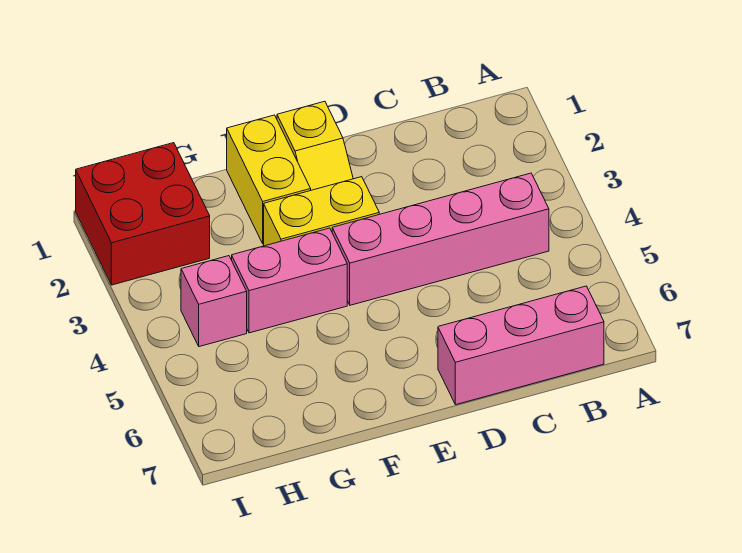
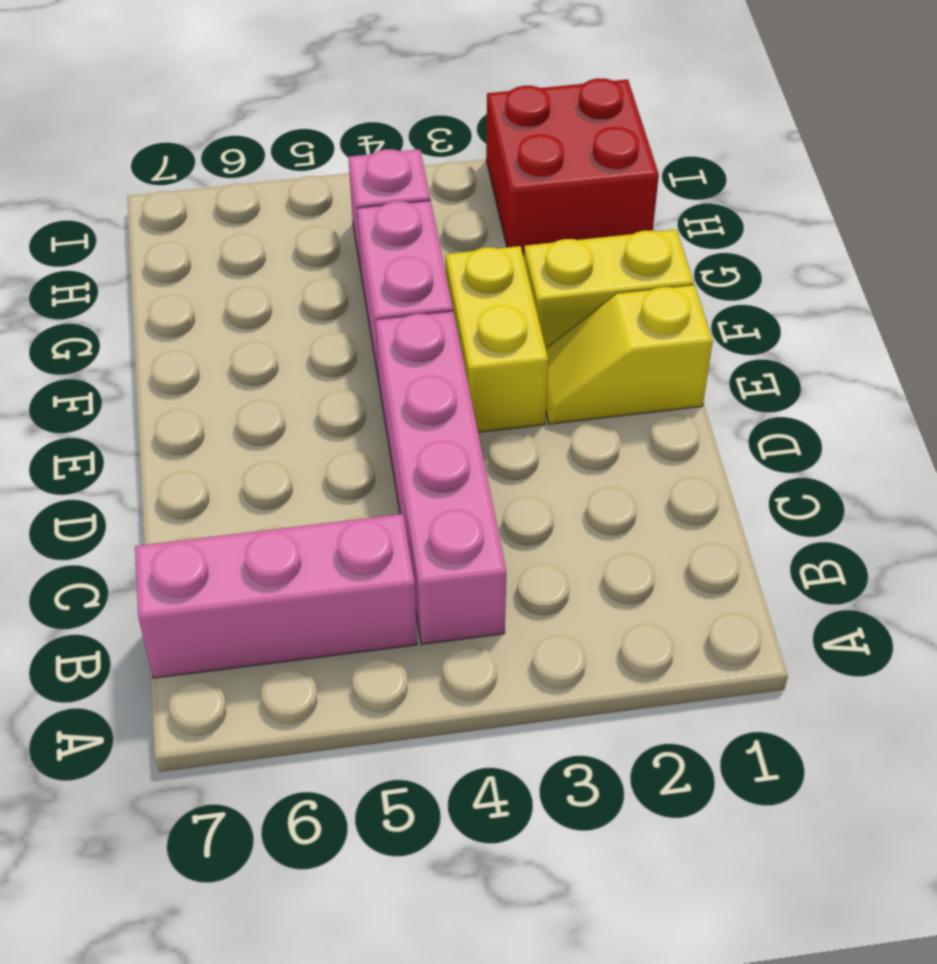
pink 1x3 brick [438,286,604,405] -> pink 1x3 brick turned to [135,514,417,678]

